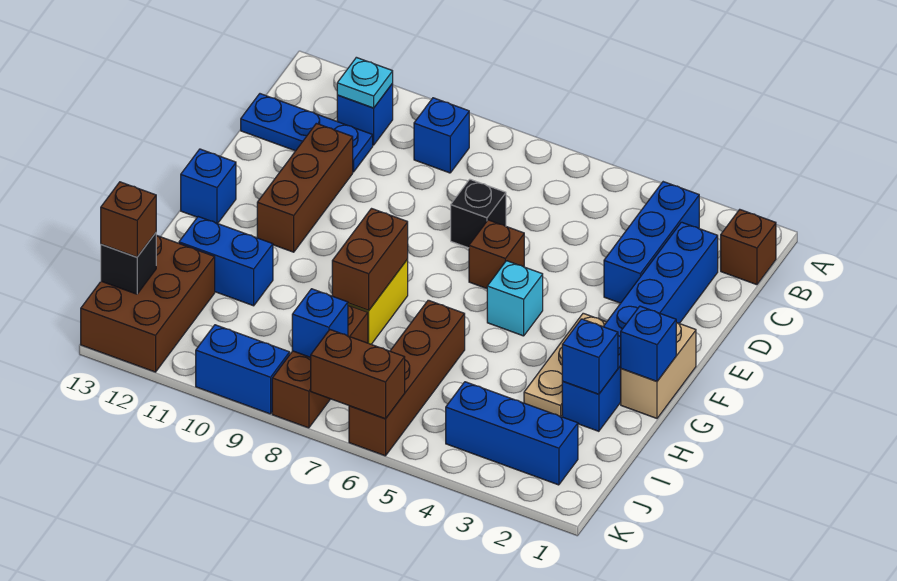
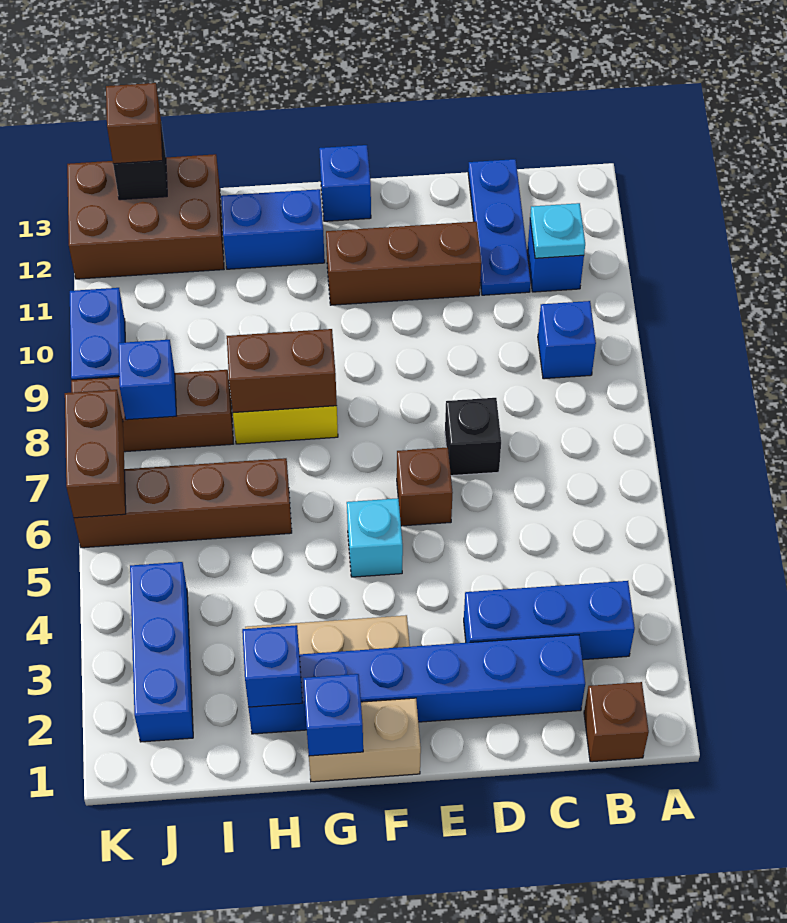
blue 1x2 brick [179,217,273,306] -> blue 1x2 brick turned to [221,189,325,269]

